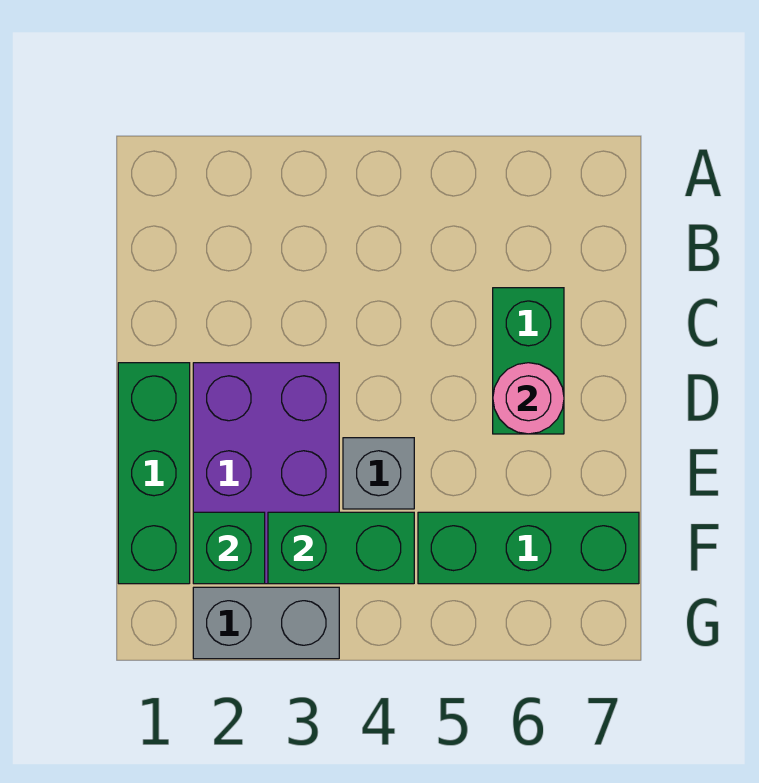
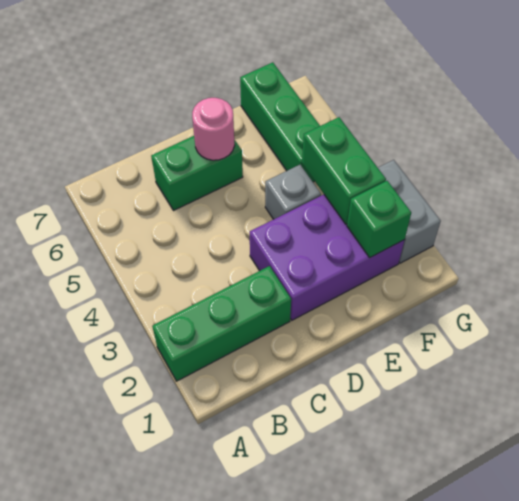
green 1x3 brick [118,363,190,584] -> green 1x3 brick moved to [152,266,291,381]

